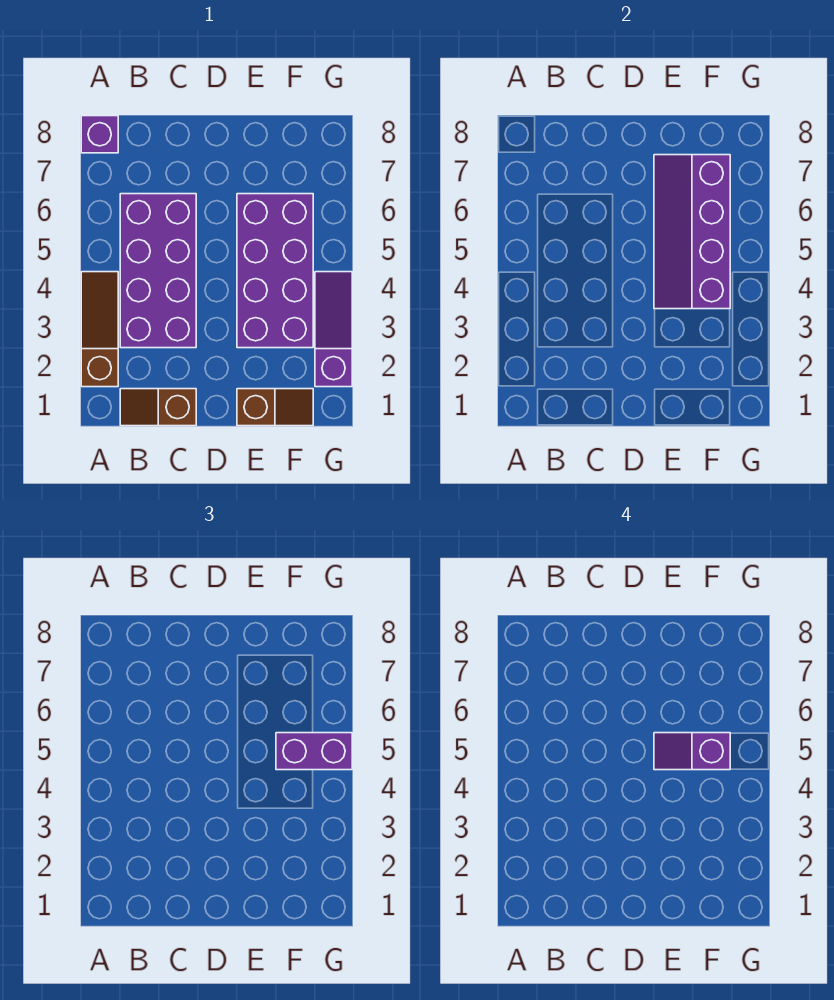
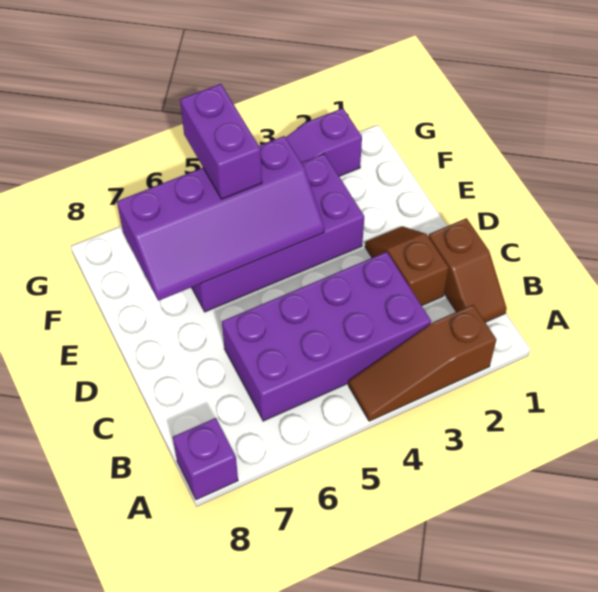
brown 1x2 slope [237,389,313,426] -> brown 1x2 slope moved to [365,226,449,306]
purple 1x2 slope [654,733,730,770] -> none

